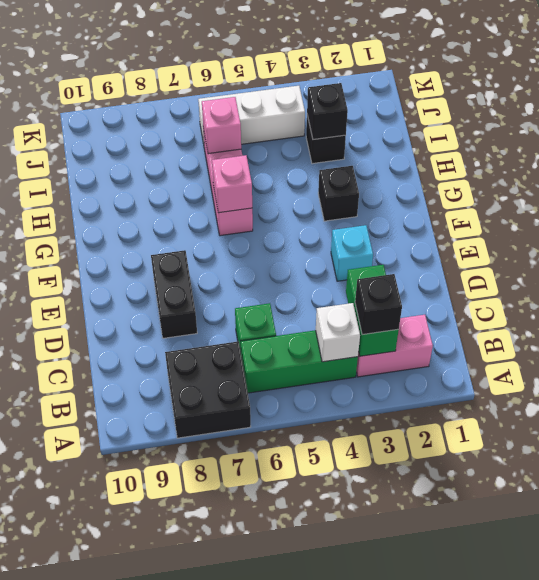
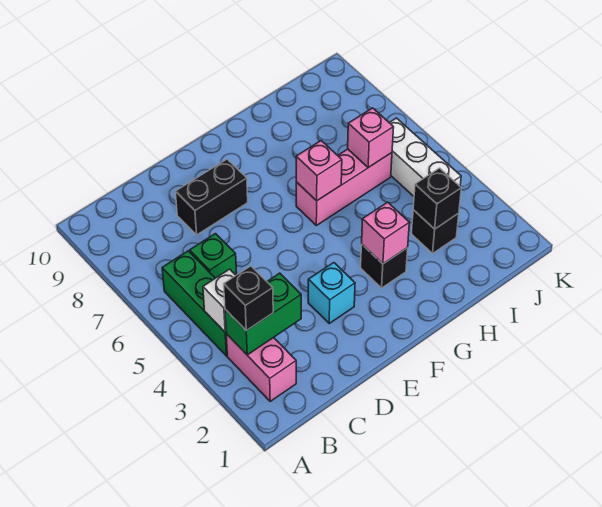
black 2x2 brick [165,341,251,438] -> none
none -> pink 1x1 brick [362,202,409,264]

